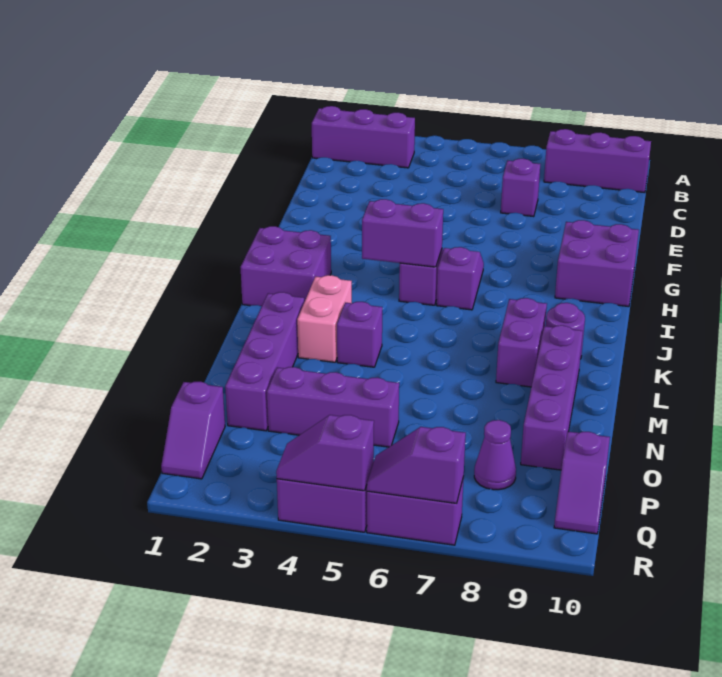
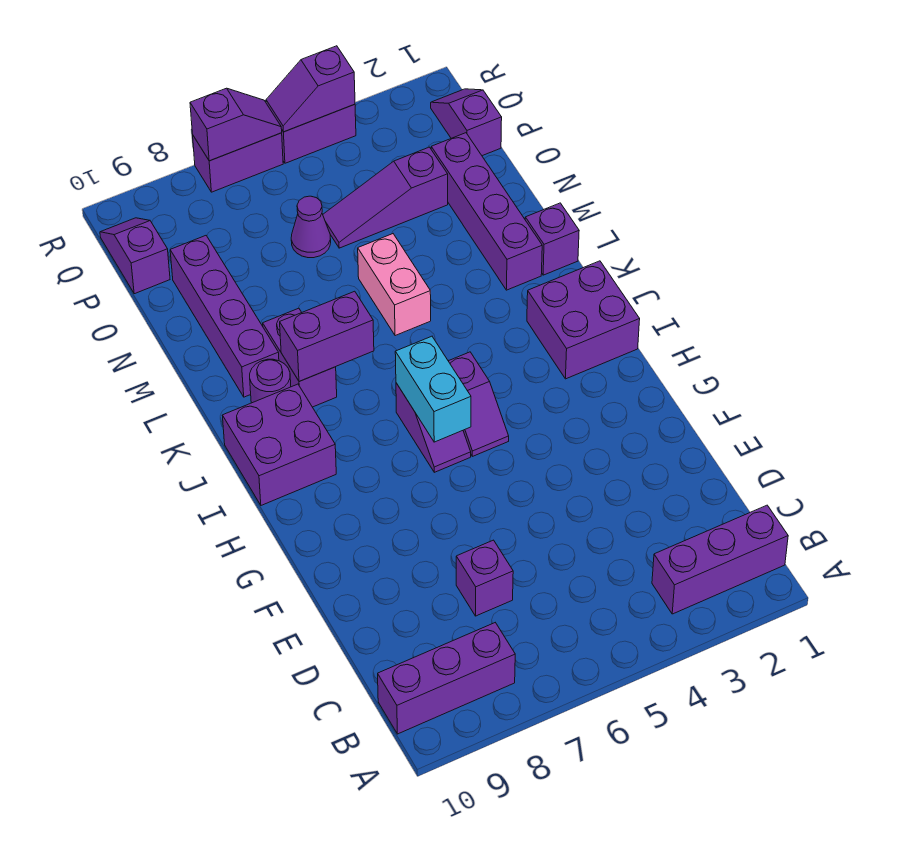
purple 2x2 brick [555,220,639,307] -> purple 2x2 brick moved to [222,384,336,505]
none -> cyan 1x2 brick [395,336,471,442]
purple 1x2 brick [362,199,443,267] -> purple 1x2 brick moved to [280,291,374,381]
pink 1x2 brick [297,275,352,362] -> pink 1x2 brick moved to [358,234,431,336]
purple 1x1 brick [337,302,382,367] -> purple 1x1 brick moved to [525,203,579,275]
purple 1x3 brick [267,367,399,447] -> purple 1x3 slope [323,147,448,248]
purple 1x1 cone [474,420,516,490] -> purple 1x1 cone moved to [291,196,331,258]
purple 1x2 slope [276,415,374,491] -> purple 1x2 slope turned to [266,46,355,132]

